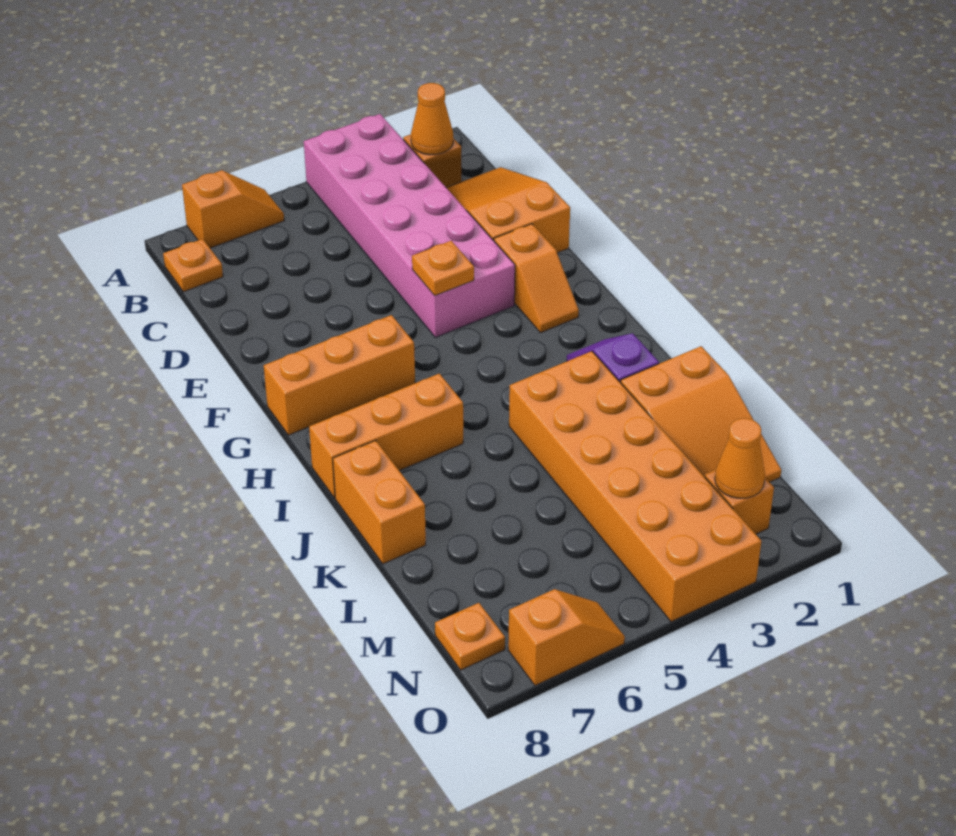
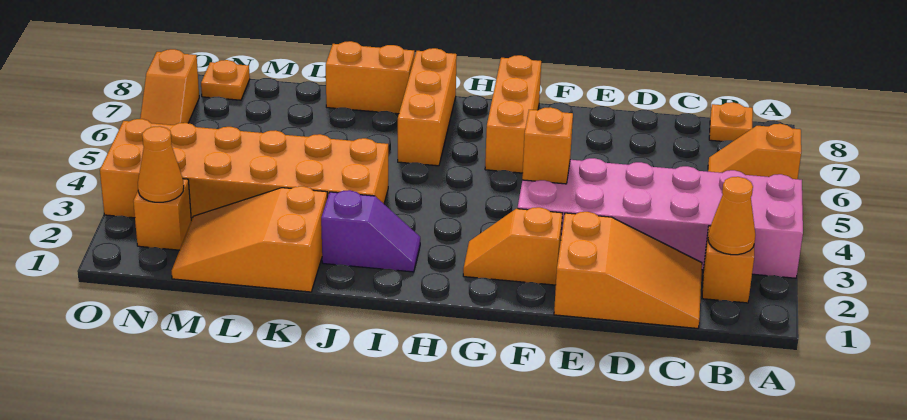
orange 1x2 slope [182,170,284,248] -> orange 1x2 slope turned to [708,124,801,179]
orange 1x1 plate [412,241,474,296] -> orange 1x1 brick [522,107,573,184]

